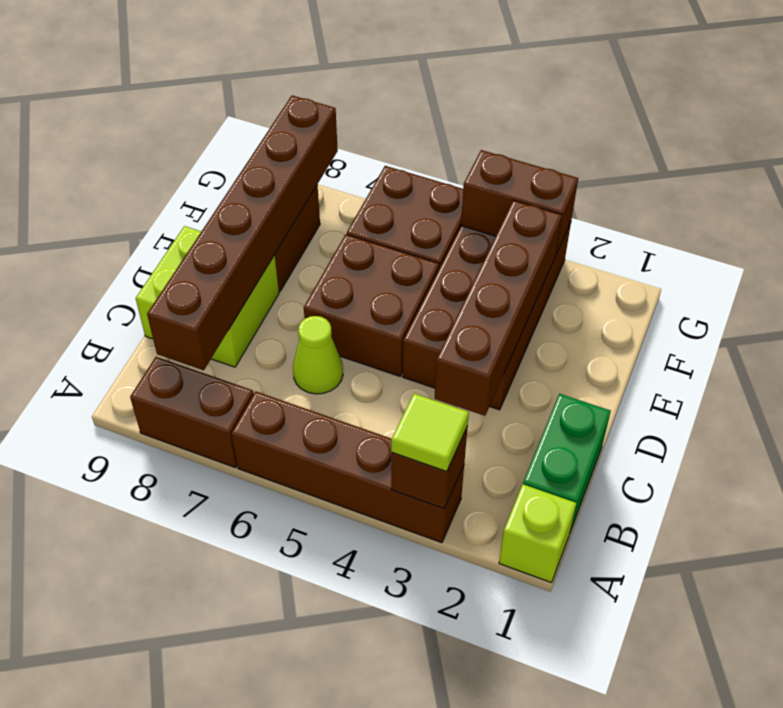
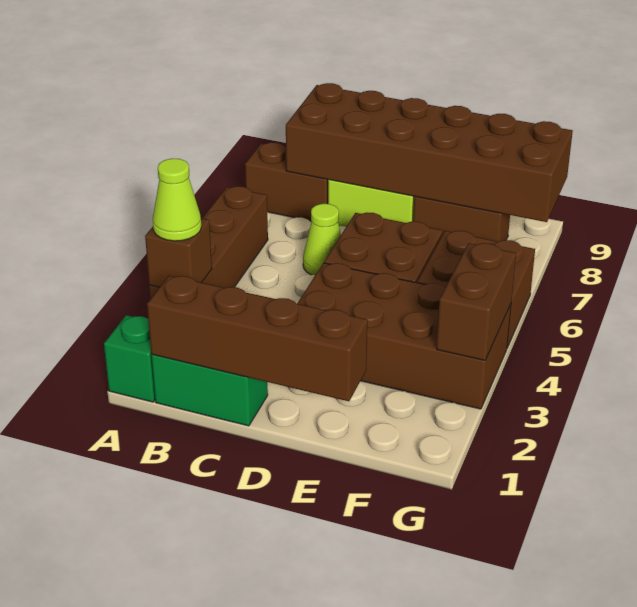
lime 1x1 brick [499,484,576,583] -> green 1x1 brick [104,315,155,402]
lime 1x1 tile [391,394,469,472] -> lime 1x1 cone [153,159,201,241]
brown 1x2 brick [130,357,254,468] -> brown 1x2 brick turned to [245,142,328,221]
brown 1x6 brick [147,95,338,370] -> brown 2x6 brick [286,83,573,222]
brown 1x4 brick [435,200,562,416] -> brown 1x4 brick moved to [147,276,367,401]

